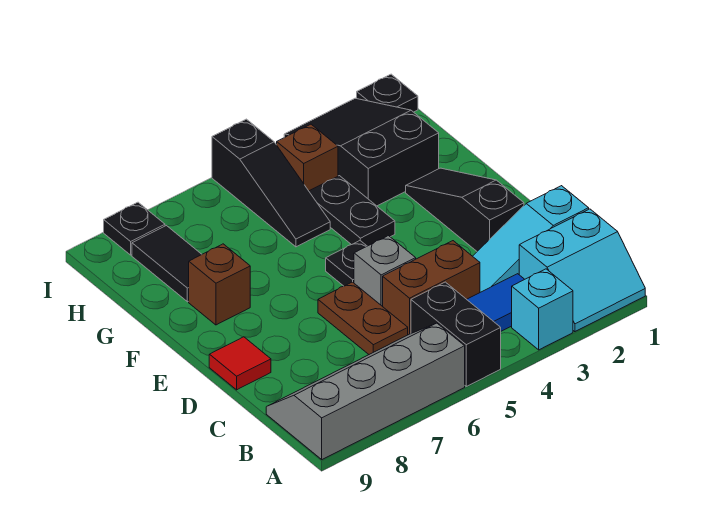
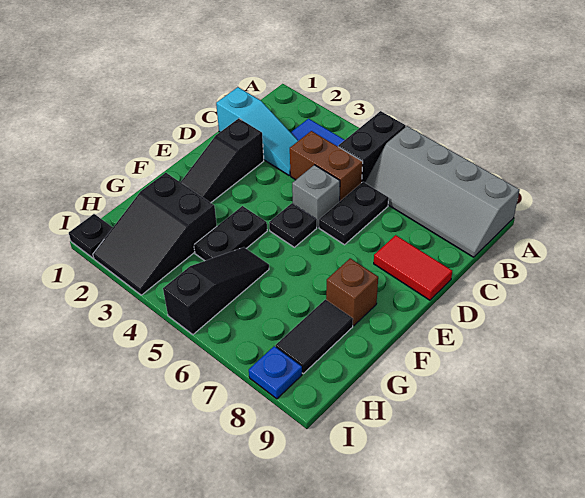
cyan 2x2 slope [519,209,645,332] -> none
cyan 1x1 brick [512,269,573,350] -> none
brown 1x2 plate [318,282,408,354] -> black 1x2 plate [319,182,389,245]
red 1x1 tile [209,337,271,390] -> red 1x2 tile [374,235,452,300]
brown 1x1 brick [277,124,338,191] -> none
black 1x1 plate [104,202,165,255] -> blue 1x1 plate [249,346,302,399]

